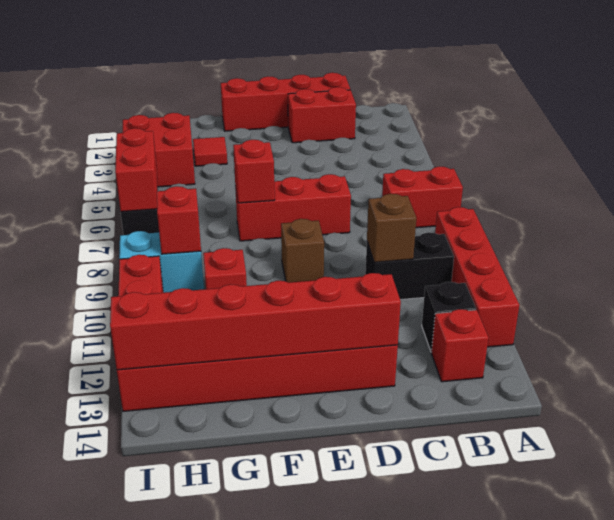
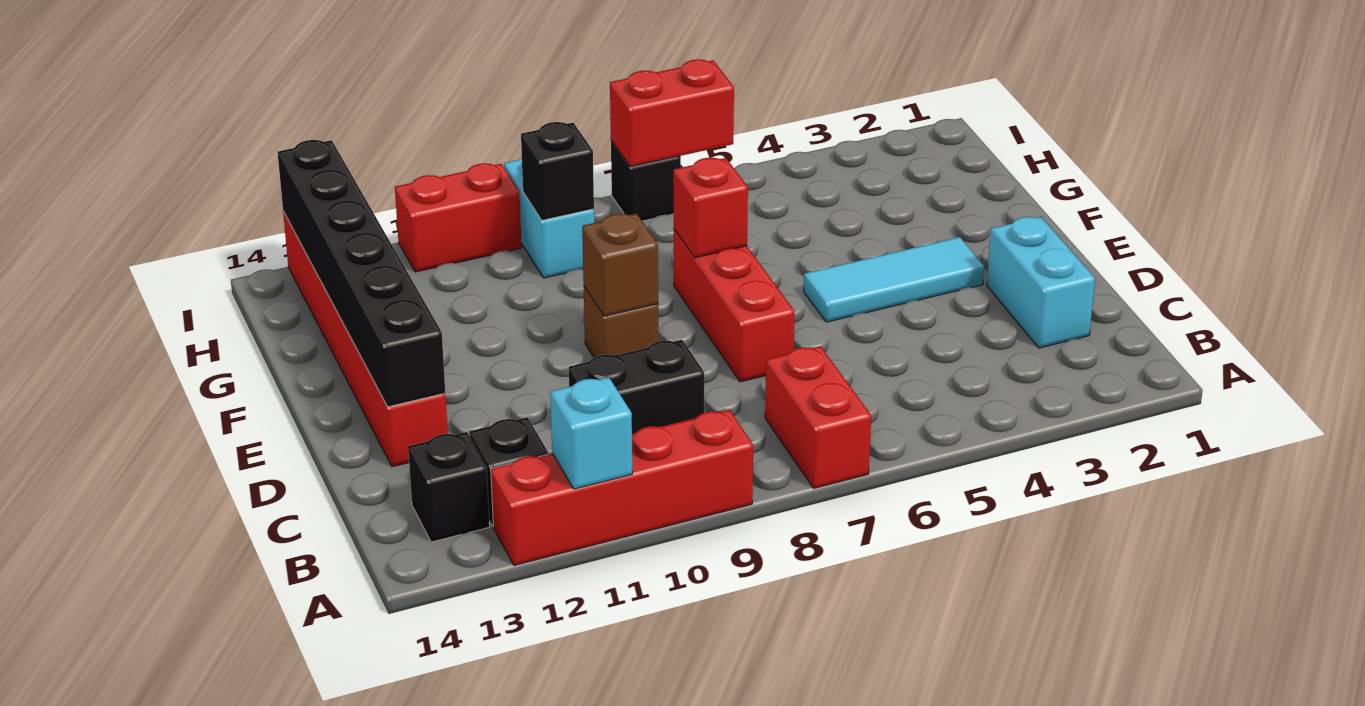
none -> cyan 1x1 brick [550,377,632,489]
black 1x2 brick [365,232,454,300] -> black 1x2 brick turned to [569,340,704,434]
red 1x1 brick [431,309,488,382] -> black 1x1 brick [408,432,490,542]
red 1x4 brick [221,73,350,131] -> none
red 1x2 brick [288,87,356,143] -> cyan 1x2 brick [987,217,1095,348]
brown 1x1 brick [367,194,416,262] -> brown 1x1 brick moved to [582,214,658,316]
red 1x6 brick [110,273,401,370] -> black 1x6 brick [278,140,445,407]
none -> cyan 1x3 tile [804,237,984,322]
red 1x1 tile [193,137,227,166] -> none
red 1x1 brick [203,248,247,289] -> none
red 2x2 brick [122,113,195,187] -> none
red 1x1 brick [157,186,201,254] -> black 1x1 brick [521,122,594,220]

